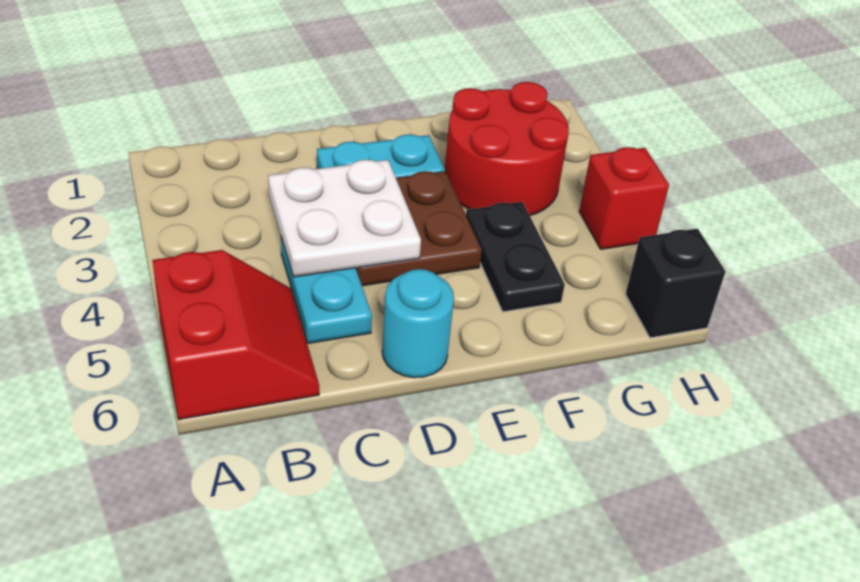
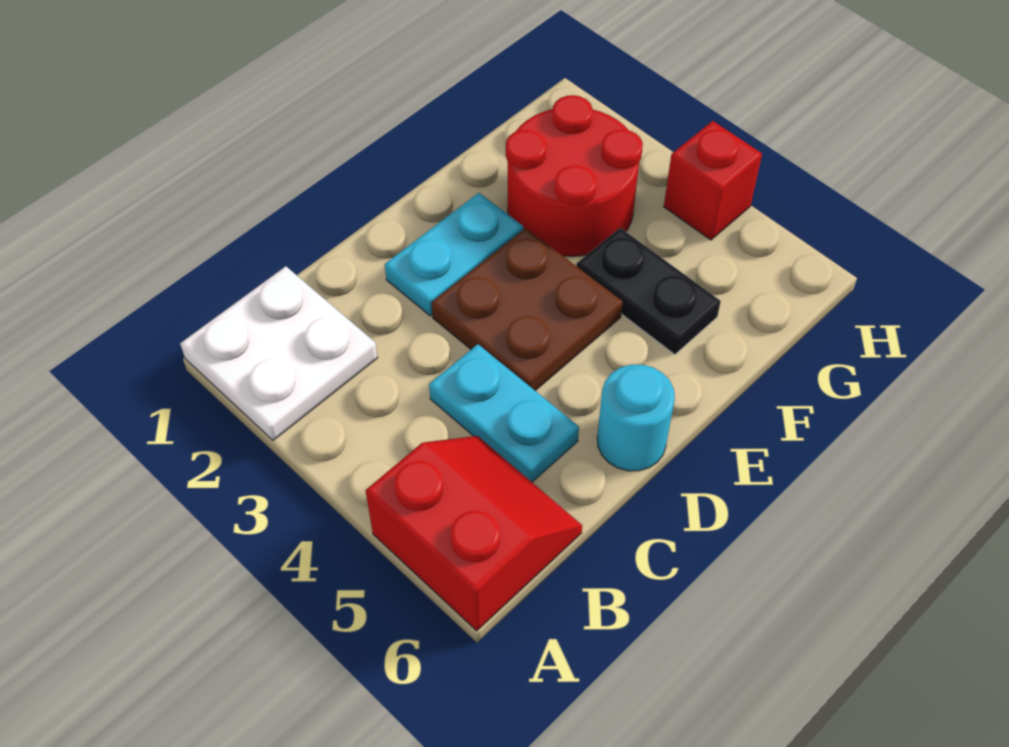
white 2x2 plate [268,160,421,277] -> white 2x2 plate moved to [180,266,378,440]
black 1x1 brick [626,229,725,338] -> none

